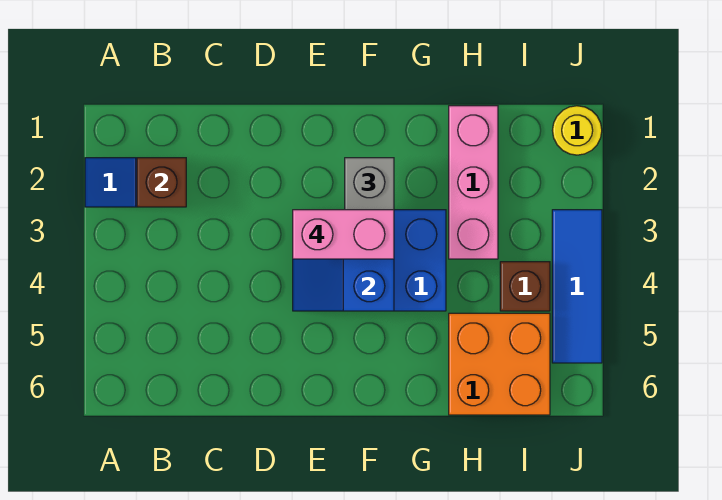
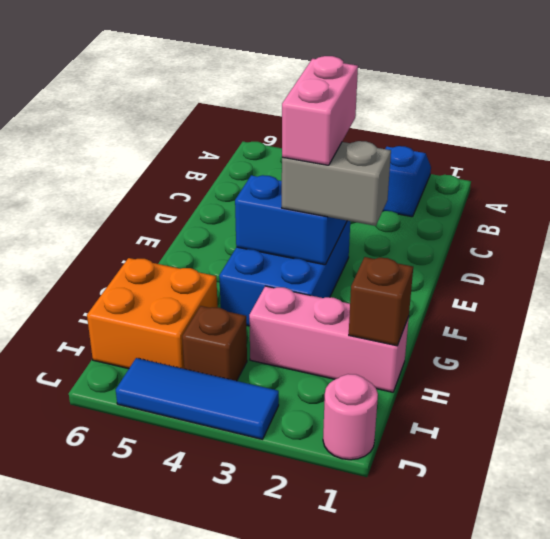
brown 1x1 brick [137,158,186,207] -> brown 1x1 brick moved to [349,257,413,346]
yellow 1x1 round brick [552,106,602,155] -> pink 1x1 round brick [323,374,378,460]

